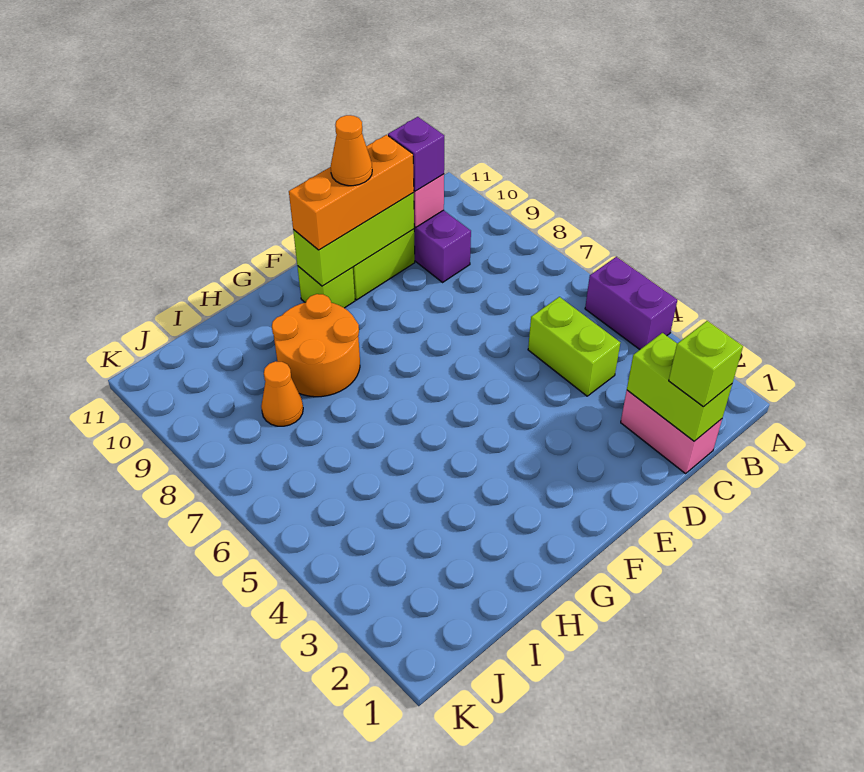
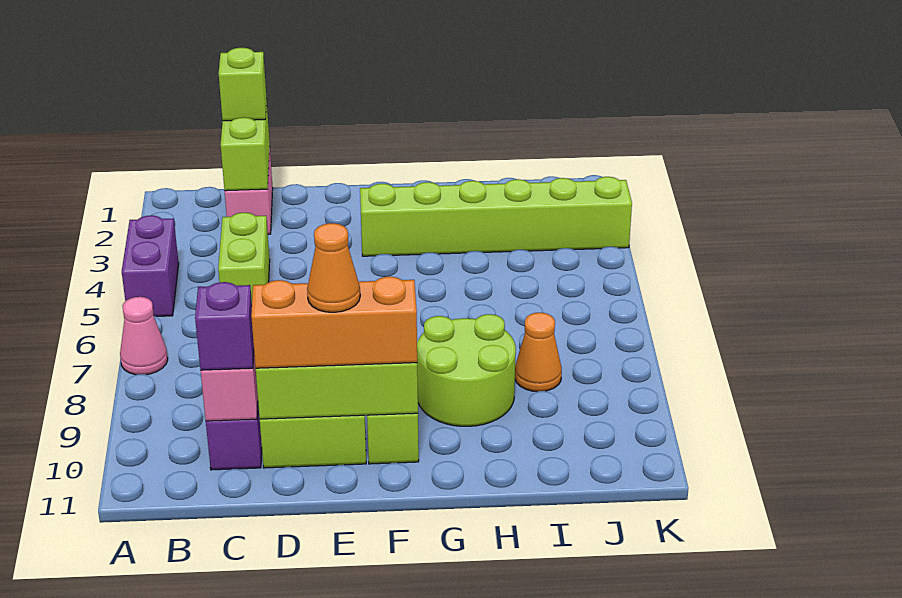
none -> pink 1x1 cone [120,297,168,375]
none -> lime 1x6 brick [360,177,632,256]
orange 2x2 round brick [272,294,360,397] -> lime 2x2 round brick [417,314,516,426]

